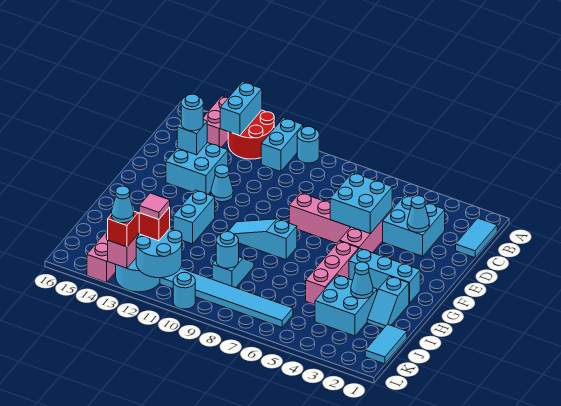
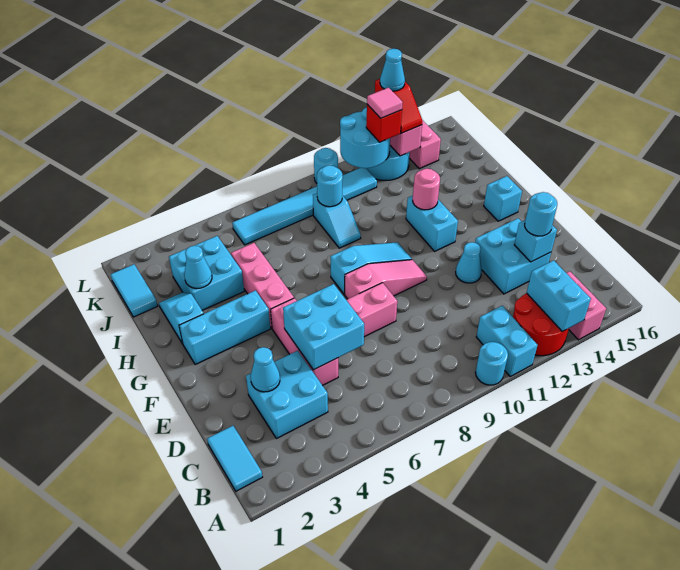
none -> pink 1x3 slope [345,260,427,299]
none -> cyan 1x1 brick [484,176,522,221]
none -> pink 1x1 round brick [413,169,440,210]

